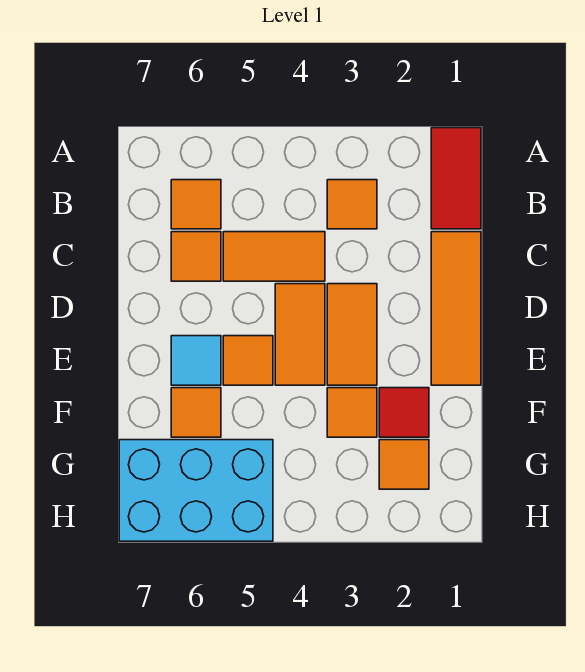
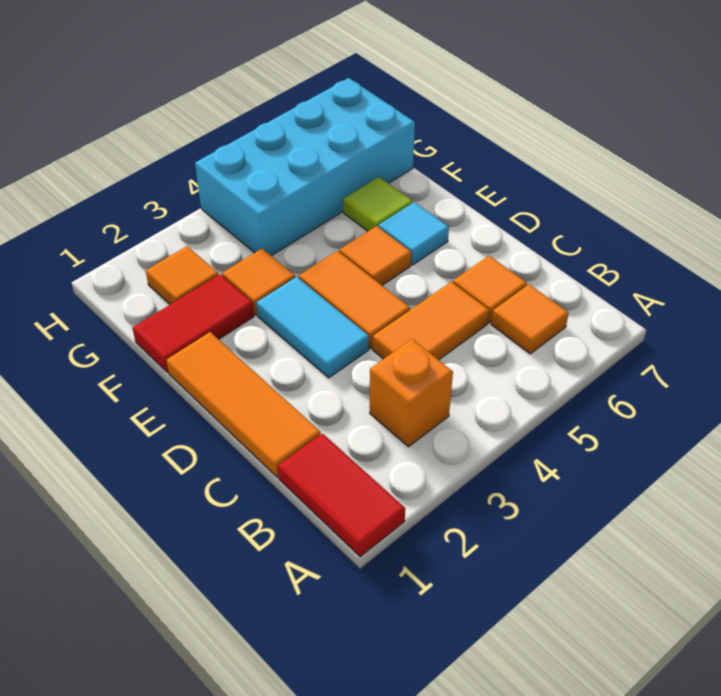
orange 1x1 tile [327,180,377,229] -> orange 1x1 brick [370,339,453,447]
orange 1x2 tile [327,284,377,385] -> cyan 1x2 tile [256,277,369,378]
red 1x1 tile [379,388,429,437] -> red 1x2 tile [133,274,254,372]
orange 1x1 tile [171,388,221,437] -> lime 1x1 tile [344,177,413,231]
cyan 2x3 brick [119,440,273,541] -> cyan 2x4 brick [195,78,415,256]

